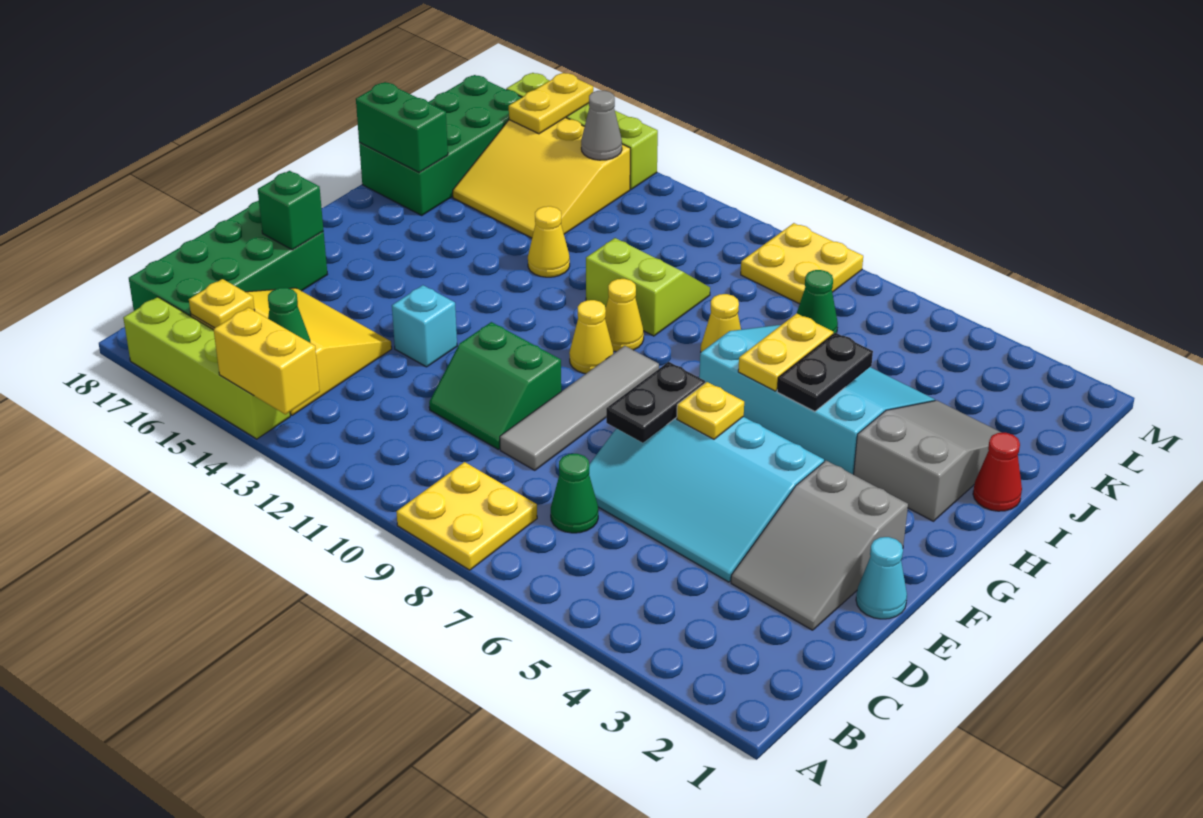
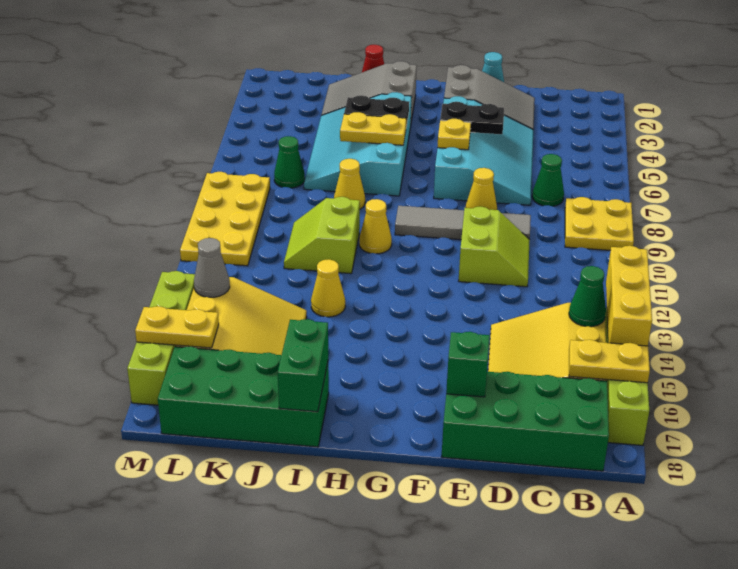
yellow 1x2 brick [214,307,320,414] -> yellow 1x3 brick [606,246,652,346]
yellow 1x1 plate [189,279,255,328] -> yellow 1x2 plate [569,340,650,383]
green 2x2 slope [429,322,561,450] -> lime 2x2 slope [459,207,530,287]
black 1x2 plate [606,362,705,443] -> black 1x2 plate moved to [440,102,504,134]
cyan 1x1 brick [392,285,457,367] -> none
yellow 1x1 cone [569,300,614,374] -> yellow 1x1 cone moved to [466,168,497,210]
yellow 2x2 plate [741,223,863,304] -> yellow 2x4 plate [180,172,270,266]

